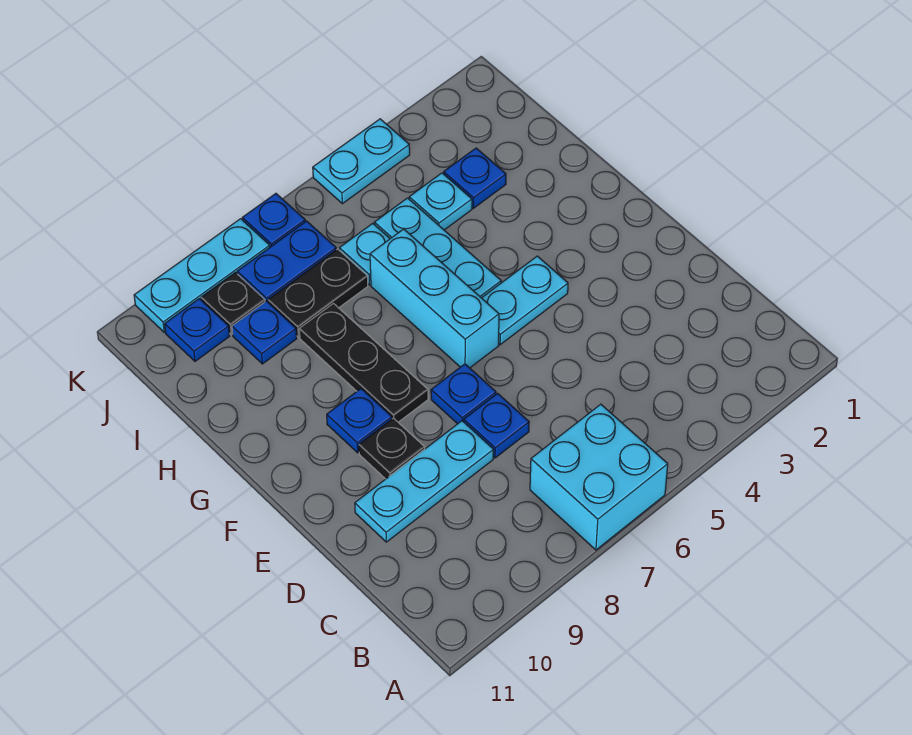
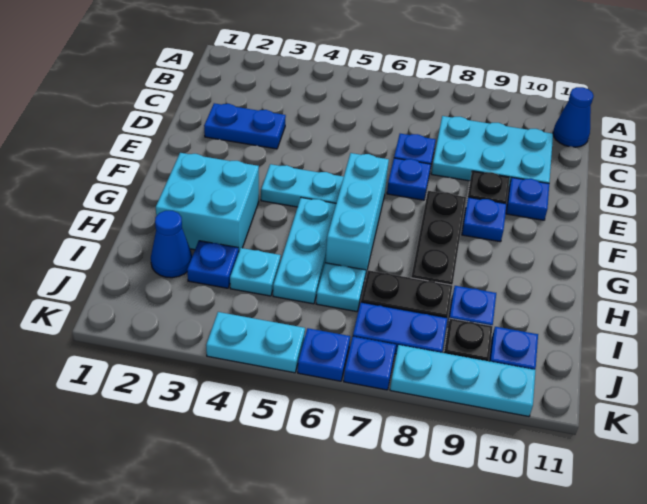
cyan 2x2 brick [530,404,668,550] -> cyan 2x2 brick moved to [156,153,259,251]
none -> blue 1x1 cone [553,87,594,147]
none -> blue 1x2 plate [204,103,286,149]
cyan 1x3 plate [355,421,494,542] -> cyan 2x3 plate [431,116,553,186]
none -> blue 1x1 plate [506,178,549,220]
none -> blue 1x1 cone [151,211,192,278]
none -> blue 1x1 plate [298,328,350,381]

